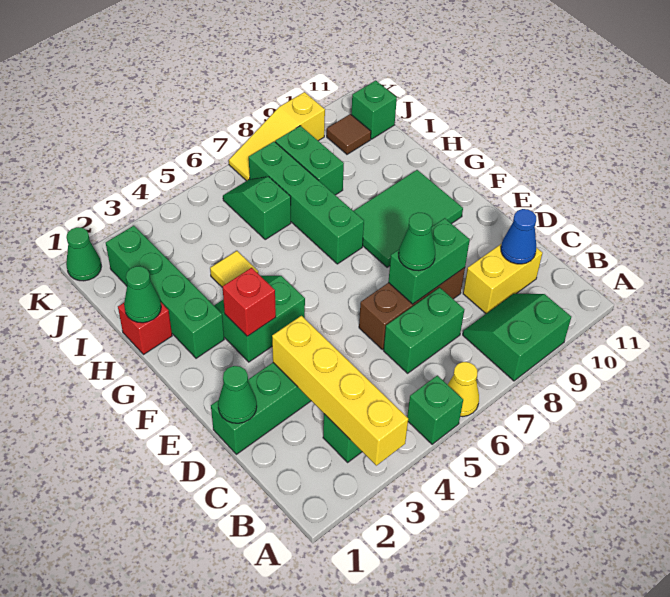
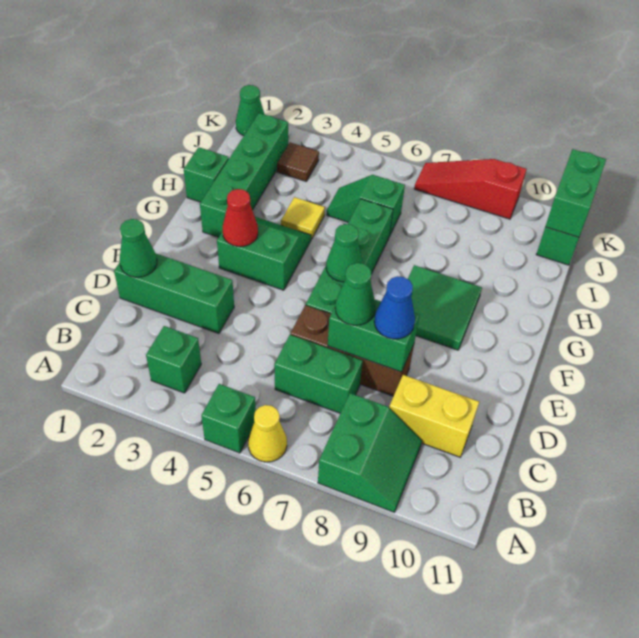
yellow 1x4 brick [272,316,408,466] -> none
green 2x2 slope [463,293,571,381] -> green 2x2 slope turned to [318,393,422,512]
blue 1x1 cone [501,209,536,264] -> blue 1x1 cone moved to [374,276,415,339]
red 1x1 brick [223,268,276,336] -> red 1x1 cone [223,189,258,247]
green 2x3 tile [354,170,463,267] -> green 2x2 tile [408,265,482,350]
green 1x4 brick [249,142,364,264] -> green 1x4 brick moved to [306,199,393,314]
red 1x1 brick [118,303,172,355] -> green 1x1 brick [184,147,229,202]
green 1x1 cone [124,266,161,323] -> green 1x1 cone moved to [326,224,363,282]
green 1x2 slope [223,177,291,239] -> green 1x2 slope turned to [327,175,405,235]
green 1x2 brick [275,126,344,195] -> green 1x2 brick moved to [545,149,606,237]
brown 1x1 tile [327,114,371,154] -> brown 1x1 tile moved to [277,143,319,181]
yellow 1x3 slope [229,92,325,181] -> red 1x3 slope [414,159,527,219]

